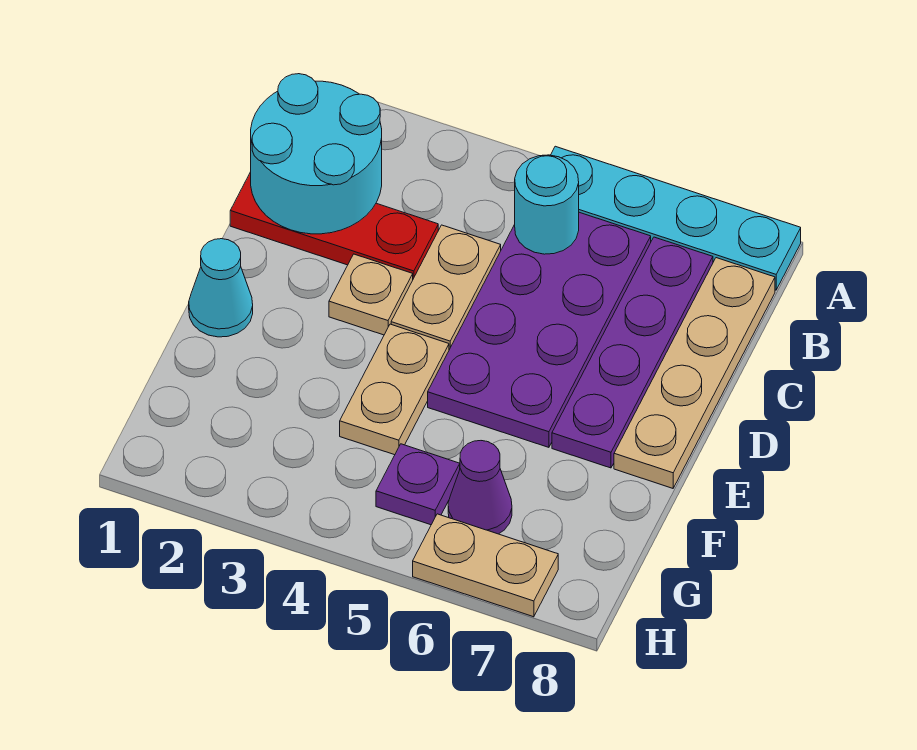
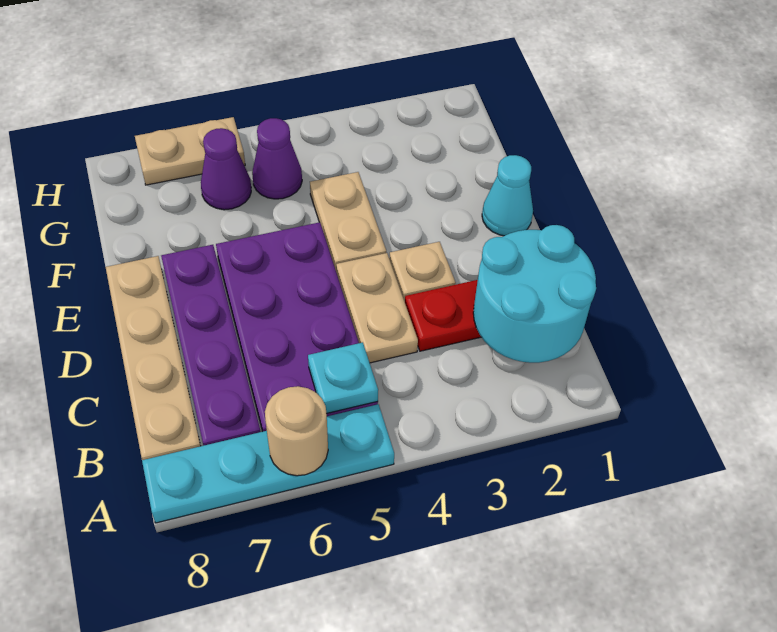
none -> tan 1x1 round brick [265,386,328,476]
cyan 1x1 round brick [515,155,579,254] -> cyan 1x1 plate [308,342,378,413]
purple 1x1 plate [376,444,460,525] -> purple 1x1 cone [252,118,302,199]

